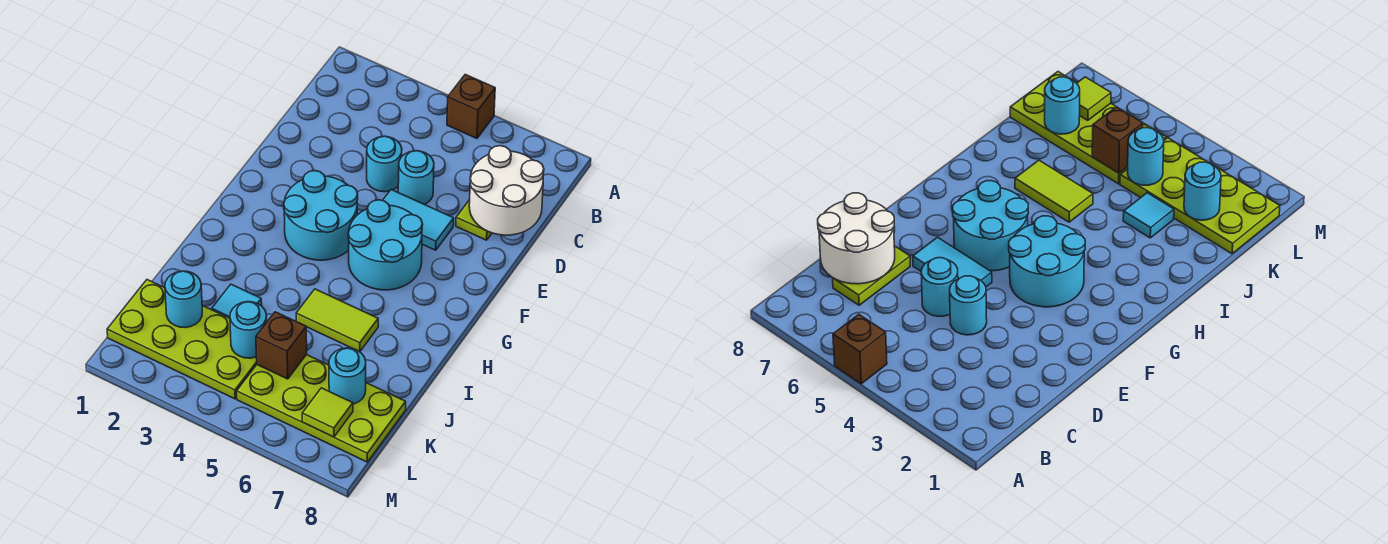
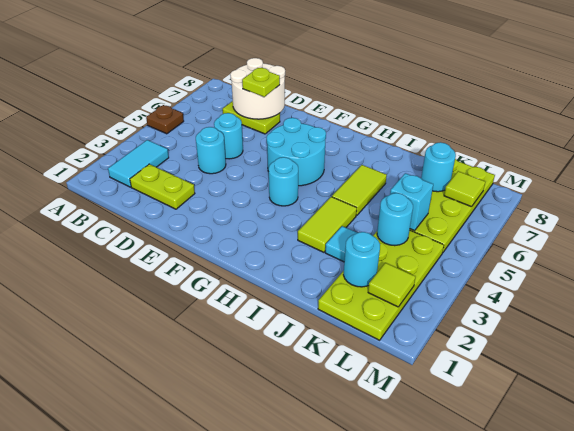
brown 1x1 brick [447,74,495,138] -> brown 1x1 plate [146,105,184,134]
none -> lime 1x2 plate [130,164,195,209]
none -> lime 1x1 plate [242,68,280,97]
cyan 1x2 tile [382,190,454,250] -> cyan 1x2 tile moved to [108,140,169,187]
cyan 2x2 round brick [284,171,358,260] -> cyan 1x1 round brick [269,157,298,206]
none -> lime 1x2 tile [298,197,357,252]
brown 1x1 brick [256,312,307,379] -> cyan 1x1 brick [390,173,433,231]
none -> lime 1x1 tile [368,263,416,307]

